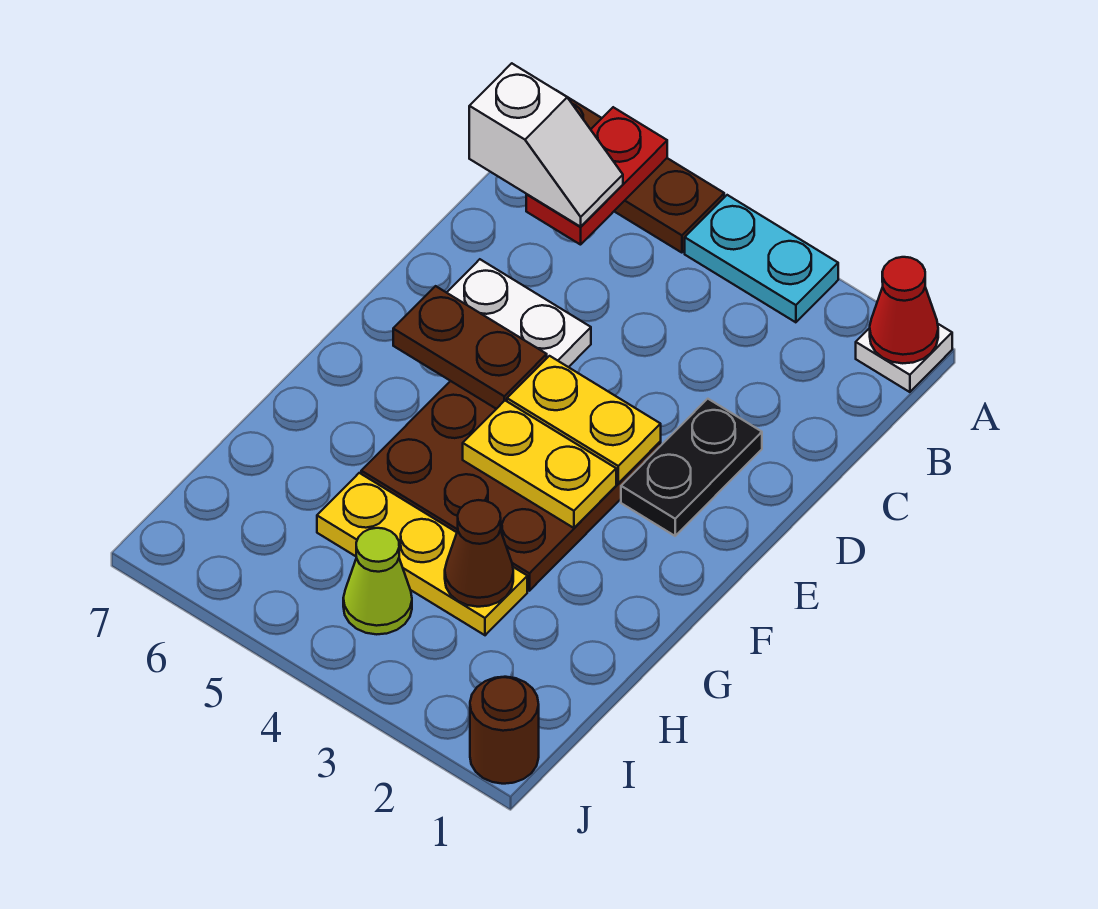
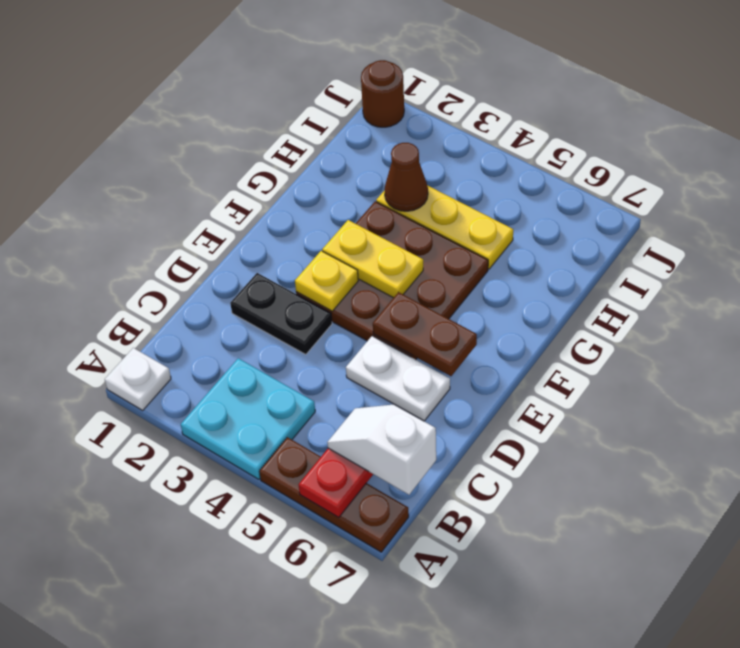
red 1x1 cone [870,257,938,363] -> none
cyan 1x2 plate [685,195,838,322] -> cyan 2x2 plate [181,358,315,479]
black 1x2 plate [621,399,762,536] -> black 1x2 plate turned to [230,273,332,355]
yellow 1x2 plate [507,356,661,483] -> yellow 1x1 plate [295,251,358,311]
lime 1x1 cone [343,528,412,634] -> none

